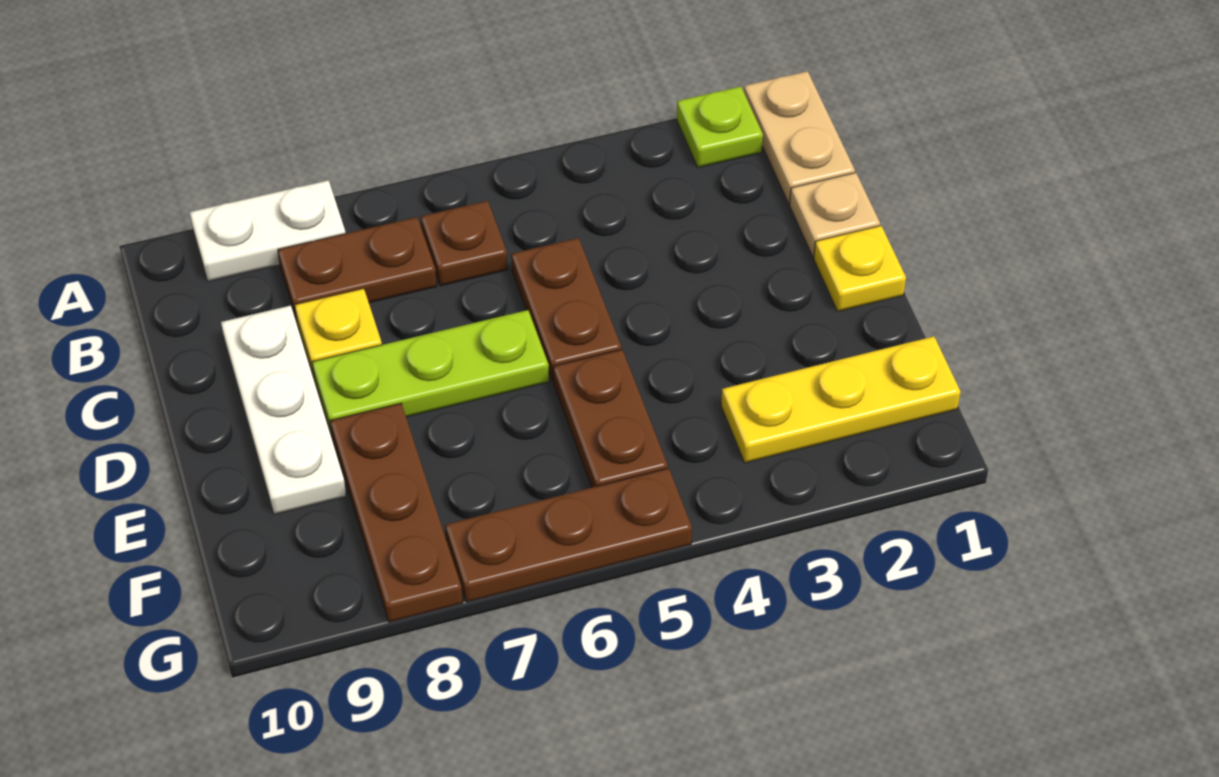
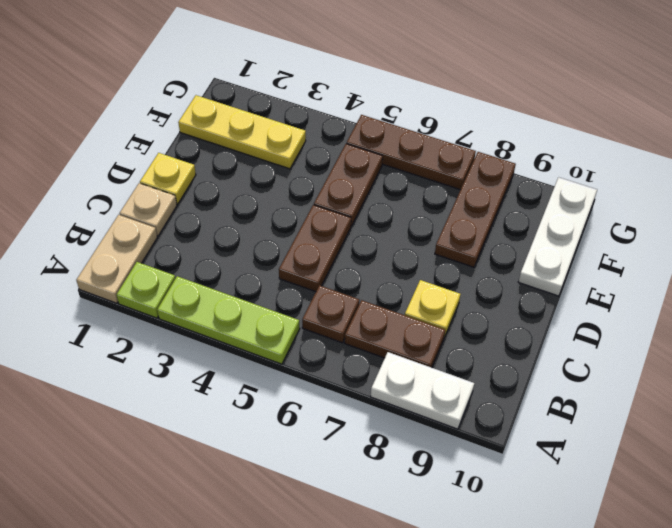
white 1x3 plate [221,306,346,514] -> white 1x3 plate moved to [518,177,597,296]
lime 1x3 plate [312,310,549,435] -> lime 1x3 plate moved to [157,276,300,364]

